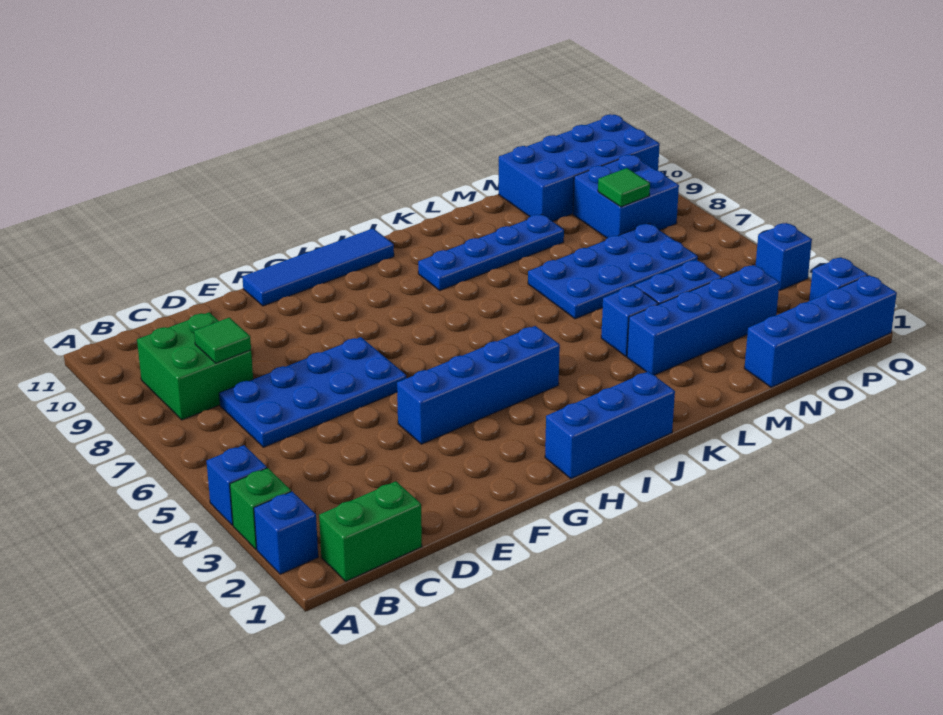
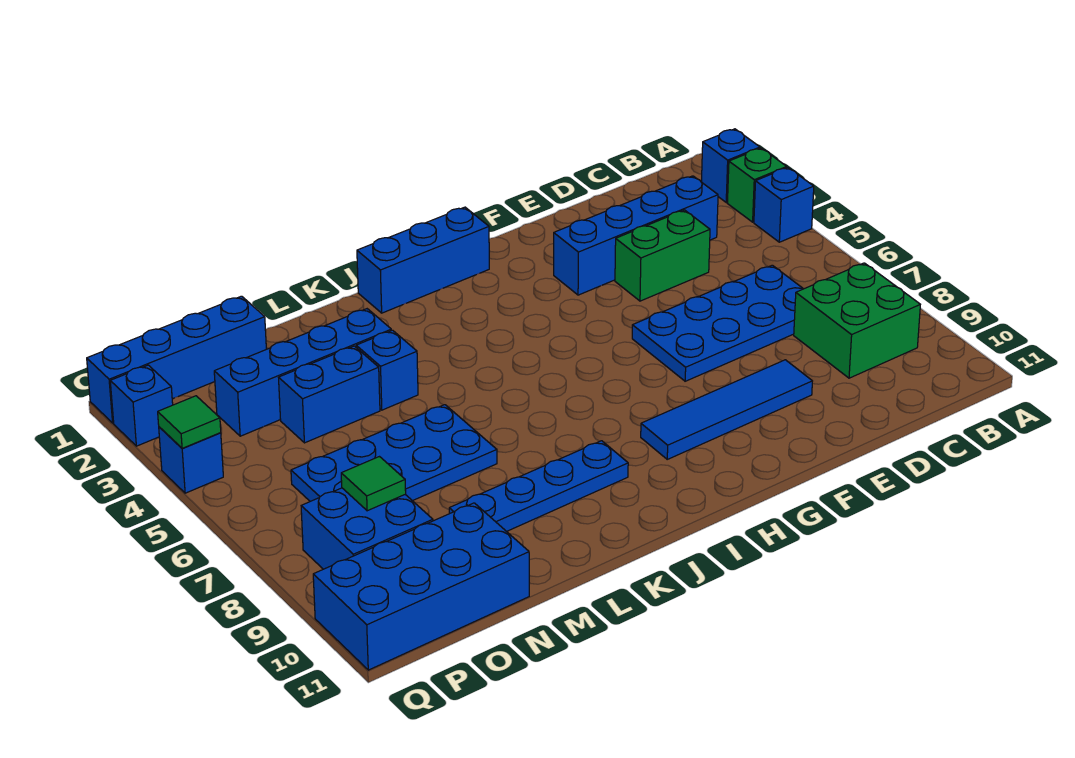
green 1x2 brick [319,481,422,581] -> green 1x2 brick moved to [615,210,710,301]
green 1x1 tile [194,318,251,363] -> green 1x1 tile moved to [158,396,221,448]
blue 1x4 brick [397,326,560,444] -> blue 1x4 brick moved to [554,176,718,295]
blue 1x4 tile [242,228,394,306] -> blue 1x4 tile moved to [641,360,812,459]

